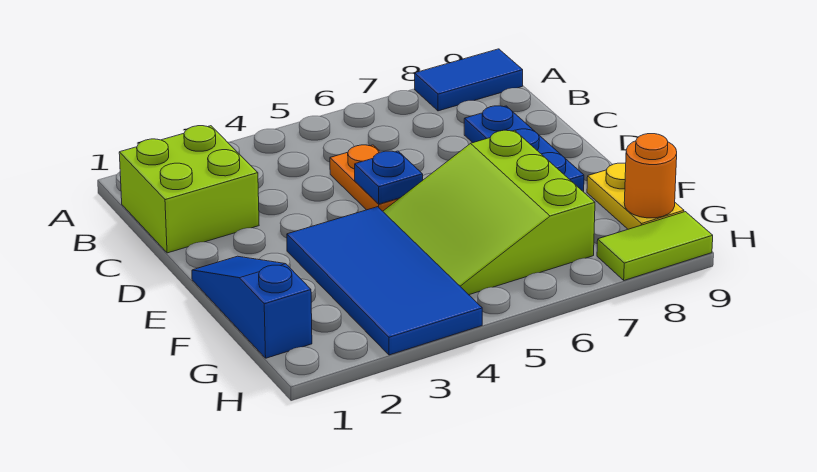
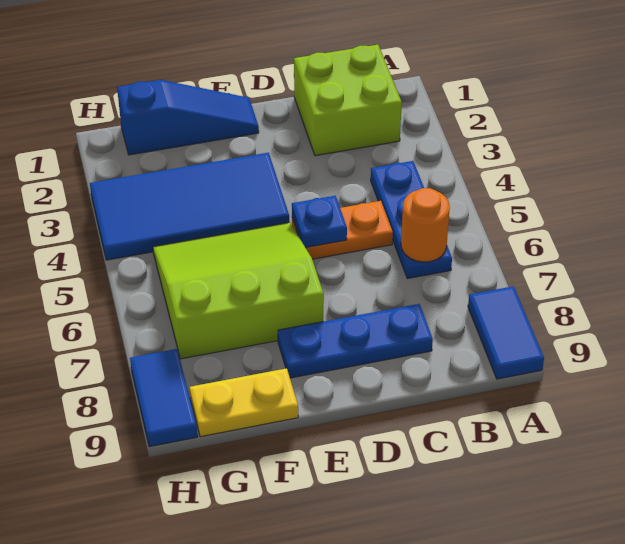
none -> blue 1x3 plate [371,161,452,279]
orange 1x1 round brick [624,134,677,218] -> orange 1x1 round brick moved to [401,188,450,262]
lime 1x2 tile [597,212,713,280] -> blue 1x2 tile [130,349,198,447]

